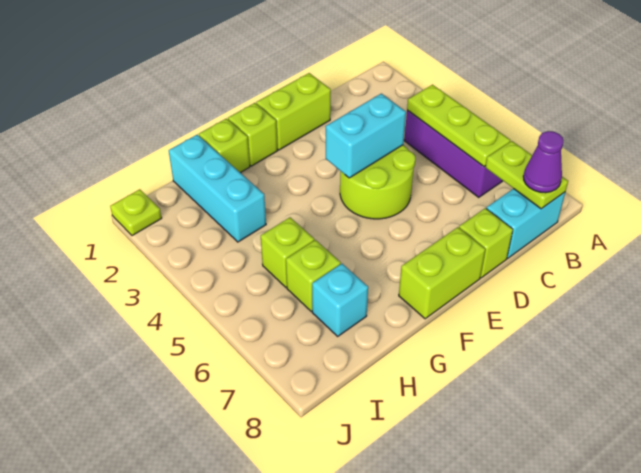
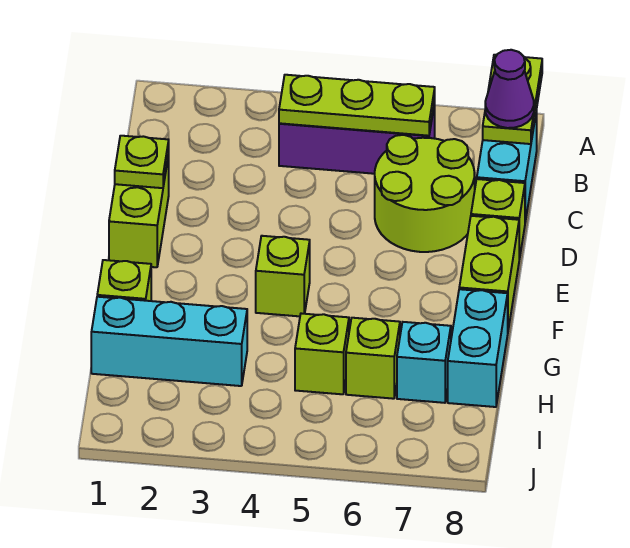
lime 1x2 plate [485,141,568,209] -> lime 1x2 plate turned to [483,55,542,144]
lime 2x2 round brick [340,145,415,219] -> lime 2x2 round brick moved to [375,135,475,252]
cyan 1x2 brick [326,94,406,178] -> cyan 1x2 brick moved to [448,289,508,407]
lime 1x1 brick [228,103,277,166] -> lime 1x1 brick moved to [256,236,310,316]
lime 1x1 plate [110,189,162,236] -> lime 1x1 plate moved to [115,136,169,188]

